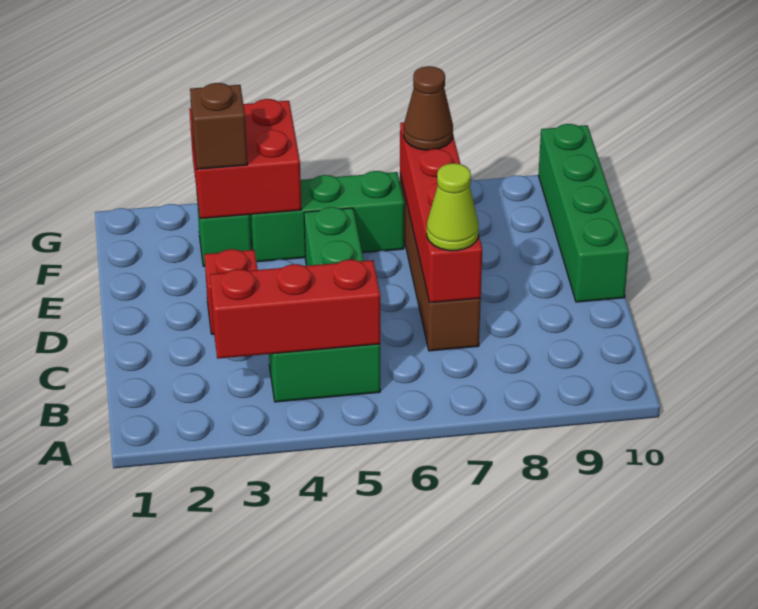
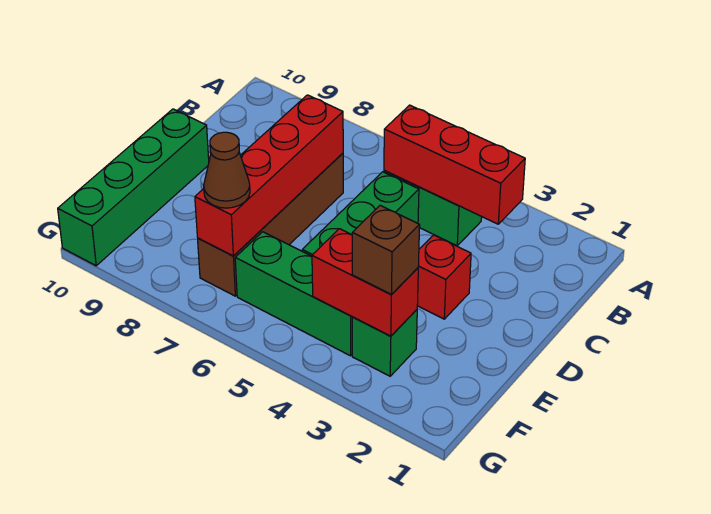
lime 1x1 cone [427,163,479,251] -> none
red 2x2 brick [189,99,301,219] -> red 1x2 brick [312,229,418,336]

